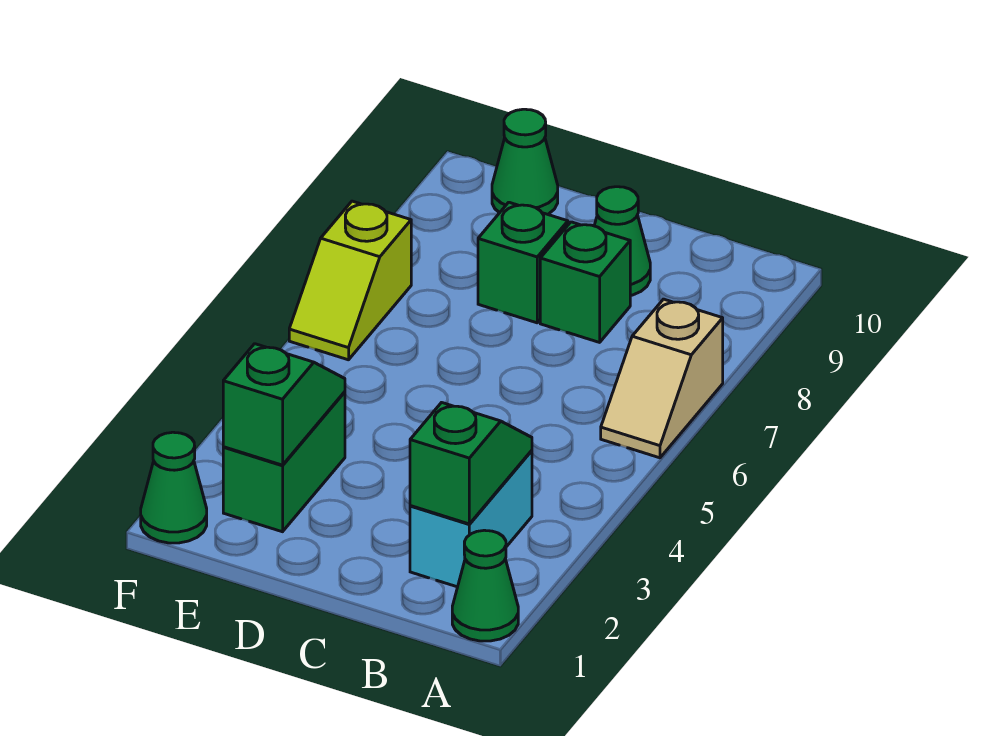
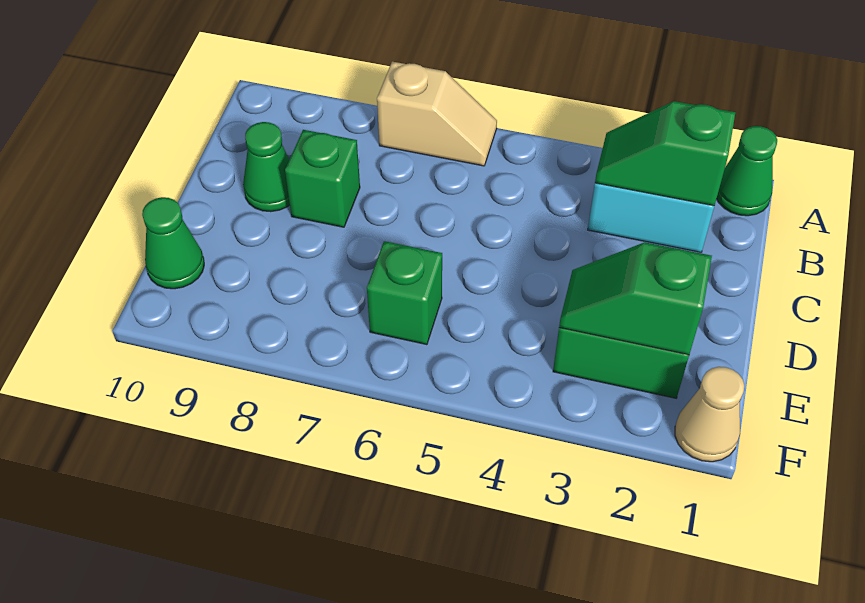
green 1x1 brick [478,202,568,323] -> green 1x1 brick moved to [367,241,442,345]
green 1x1 cone [141,432,207,543] -> tan 1x1 cone [675,367,744,462]
lime 1x2 slope [289,201,411,360] -> none

